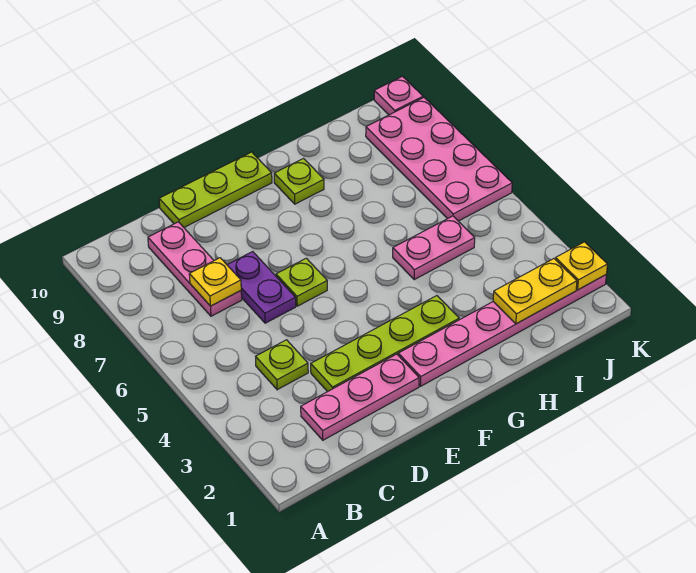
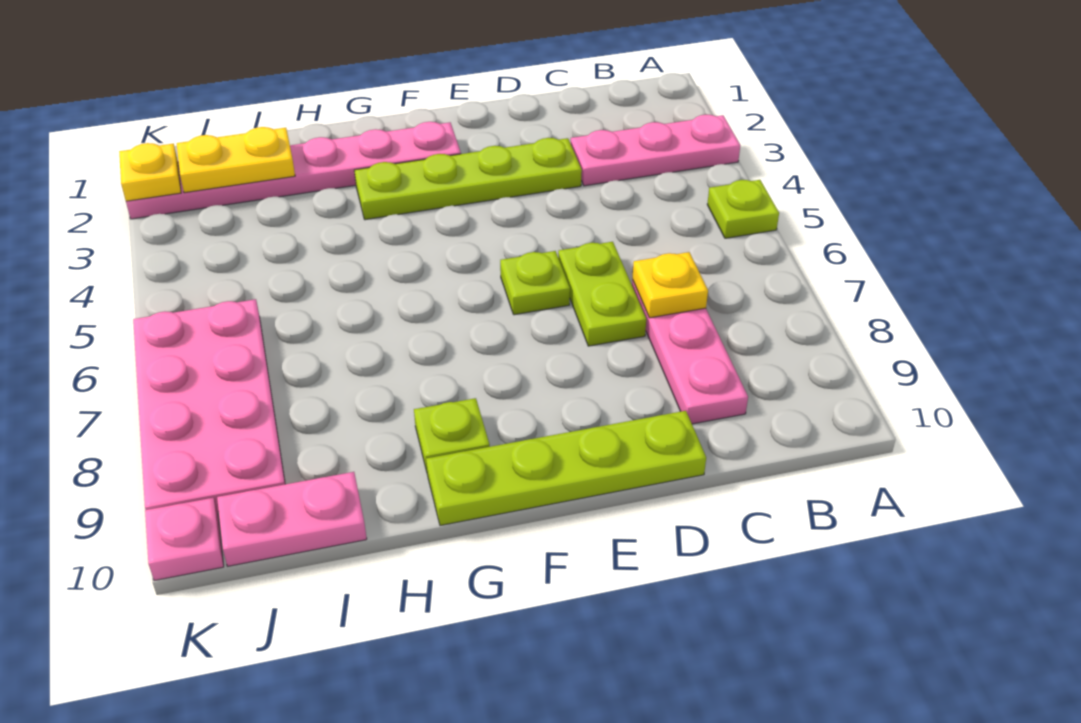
pink 1x3 plate [301,354,419,440] -> pink 1x3 plate moved to [571,115,740,186]
lime 1x1 plate [256,340,308,390] -> lime 1x1 plate moved to [707,180,779,238]
purple 1x2 plate [227,252,296,323] -> lime 1x2 plate [558,242,646,346]
lime 1x3 plate [159,152,272,227] -> lime 1x4 plate [426,411,706,526]
pink 1x2 plate [393,216,475,279] -> pink 1x2 plate moved to [217,472,367,566]

